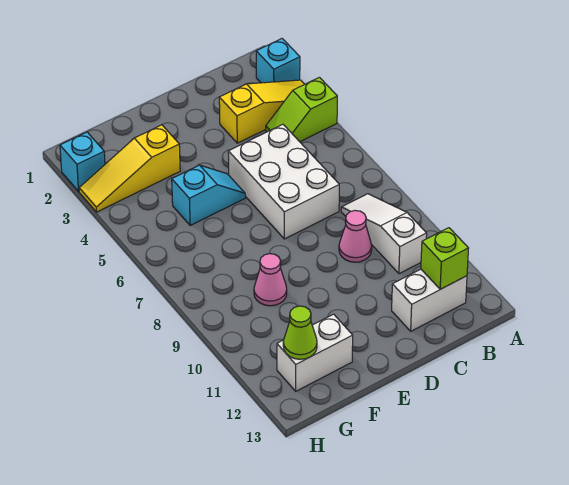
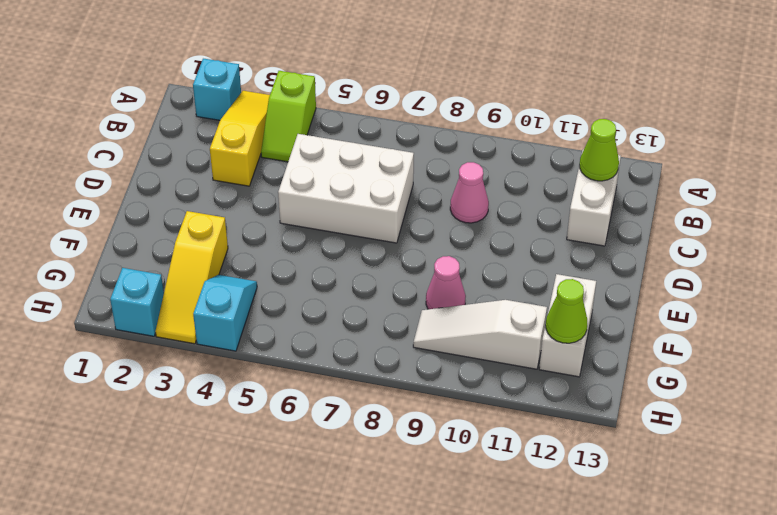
white 1x3 slope [341,194,427,274] -> white 1x3 slope moved to [413,300,547,369]
lime 1x1 brick [421,228,469,289] -> lime 1x1 cone [580,119,619,181]
cyan 1x2 slope [172,165,245,225] -> cyan 1x2 slope moved to [193,275,257,351]

